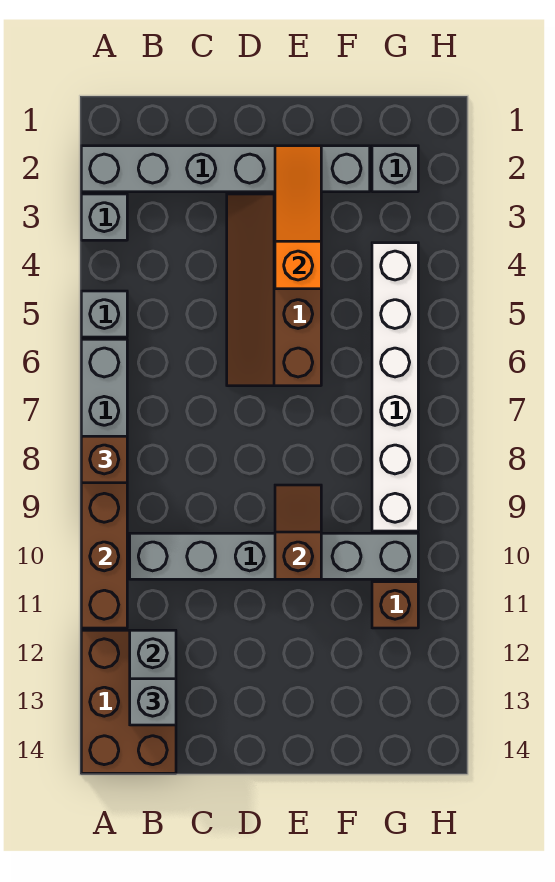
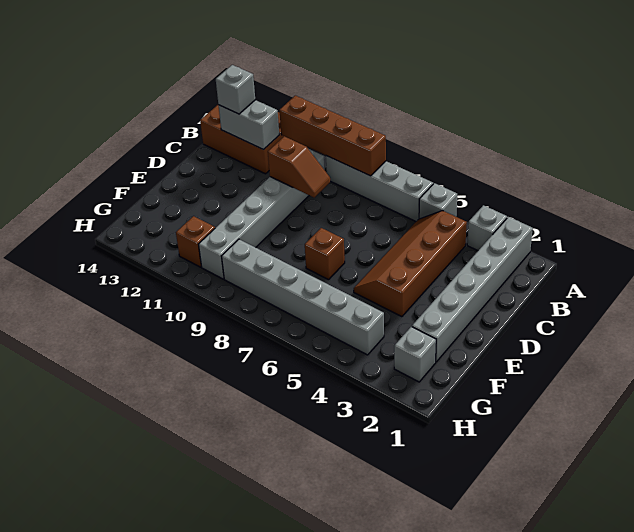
brown 1x1 brick [81,436,127,483] -> brown 1x1 brick moved to [305,228,345,280]
brown 2x4 slope [227,194,321,386] -> brown 2x4 slope turned to [354,211,467,317]
orange 1x3 slope [275,146,321,289] -> none
brown 1x2 slope [275,485,321,579] -> brown 1x2 slope moved to [268,136,330,197]
white 1x6 brick [372,243,418,531] -> grey 1x6 brick [222,239,384,355]

